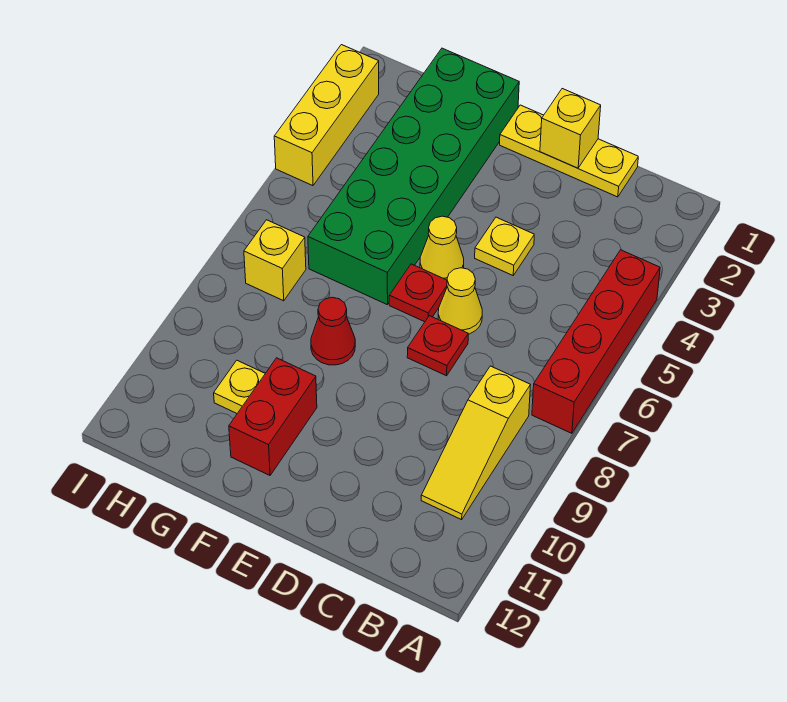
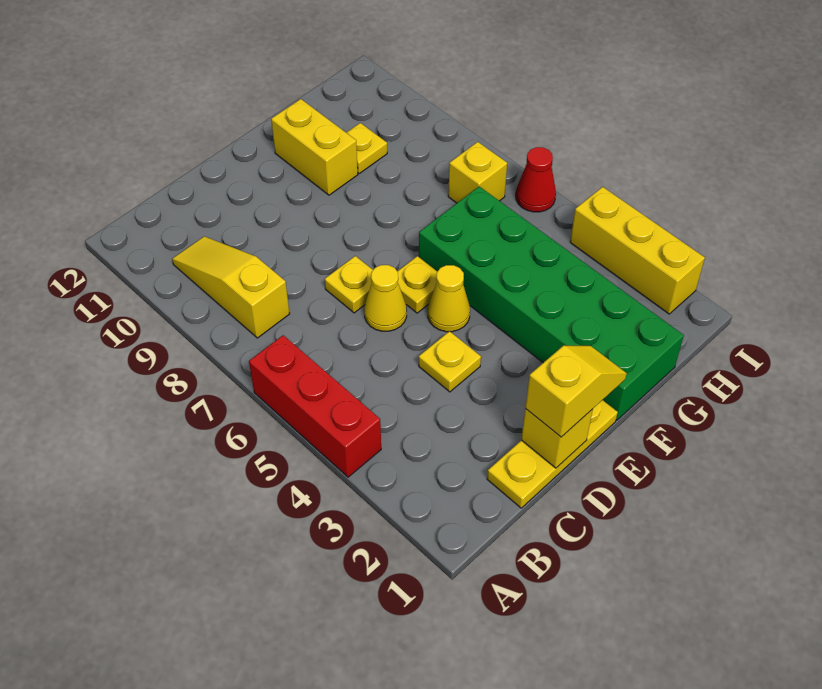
red 1x4 brick [532,250,660,433] -> red 1x3 brick [249,335,381,477]
none -> yellow 1x2 slope [525,346,627,437]
red 1x1 plate [407,316,468,376] -> yellow 1x1 plate [325,256,373,313]
red 1x1 plate [389,264,447,322] -> yellow 1x1 plate [397,256,437,313]
red 1x1 cone [311,297,355,365] -> red 1x1 cone moved to [516,147,556,212]
red 1x2 brick [229,358,317,475] -> yellow 1x2 brick [271,99,358,195]

